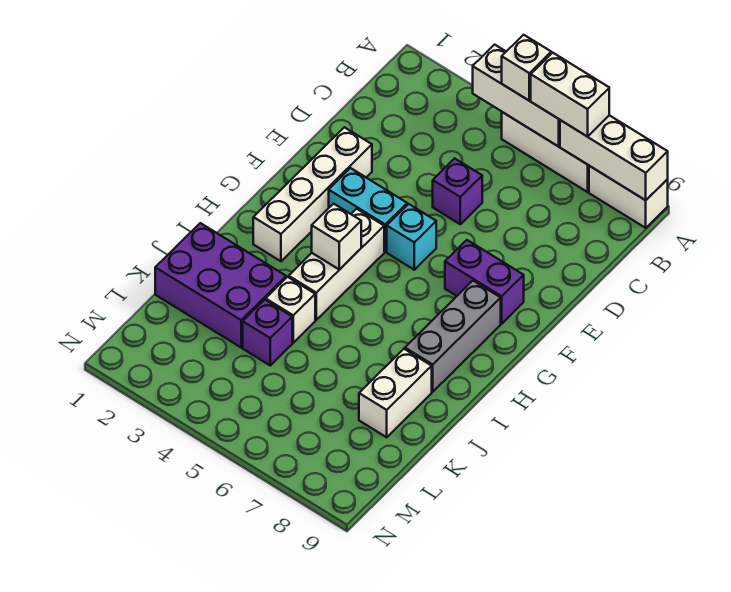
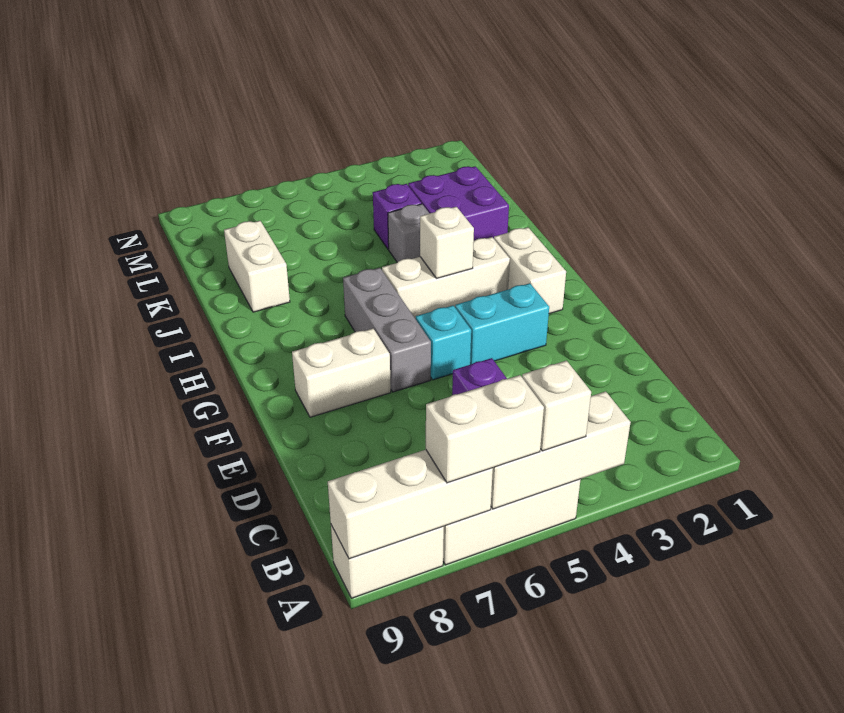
white 1x4 brick [253,127,372,261] -> white 1x2 brick [494,227,566,314]
purple 1x2 brick [445,240,524,324] -> white 1x2 brick [292,328,391,417]
white 1x3 brick [289,209,384,320] -> white 1x3 brick turned to [382,237,510,319]
grey 1x3 brick [405,281,501,392] -> grey 1x3 brick moved to [343,268,431,392]
purple 2x3 brick [155,223,286,347] -> purple 2x2 brick [408,166,509,241]
white 1x1 brick [266,277,315,343] -> grey 1x1 brick [388,204,429,262]

